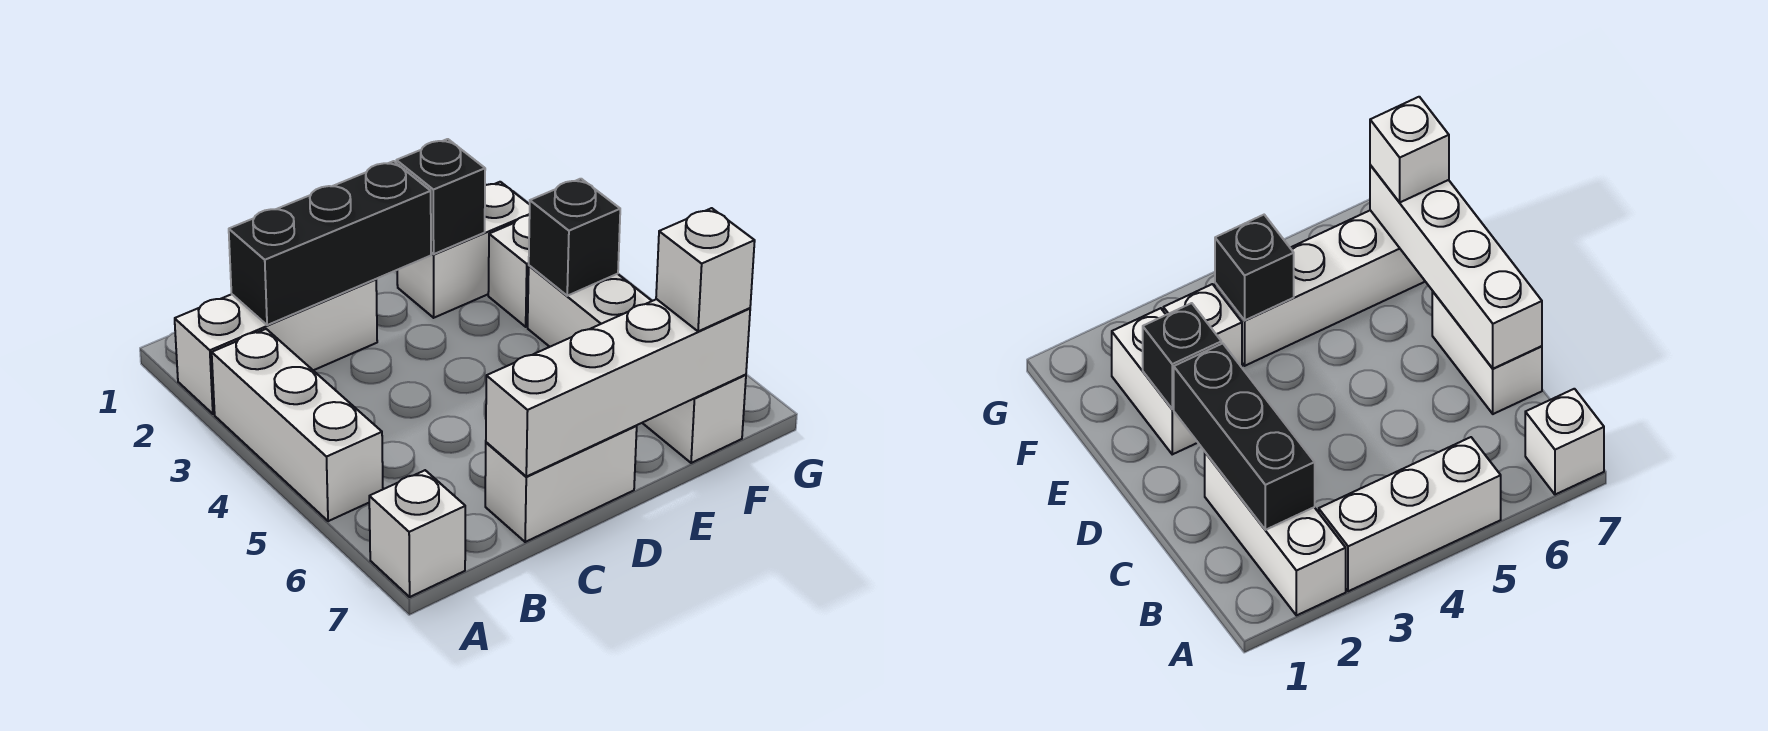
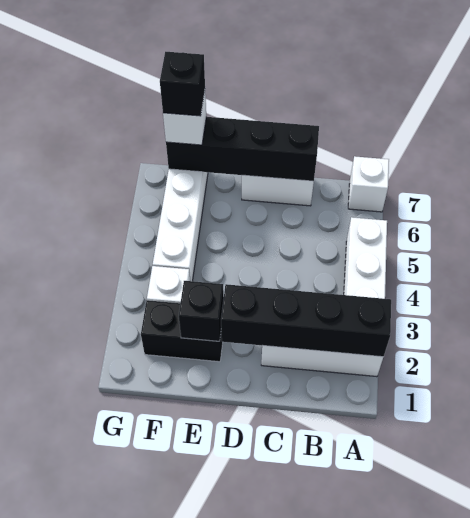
black 1x3 brick [229,161,431,325] -> black 1x4 brick [221,284,391,357]
white 1x4 brick [486,299,750,477] -> black 1x4 brick [166,117,319,181]
white 1x2 brick [397,182,530,318] -> black 1x2 brick [141,300,223,362]
black 1x1 brick [529,179,620,296] -> black 1x1 brick moved to [160,52,205,116]

